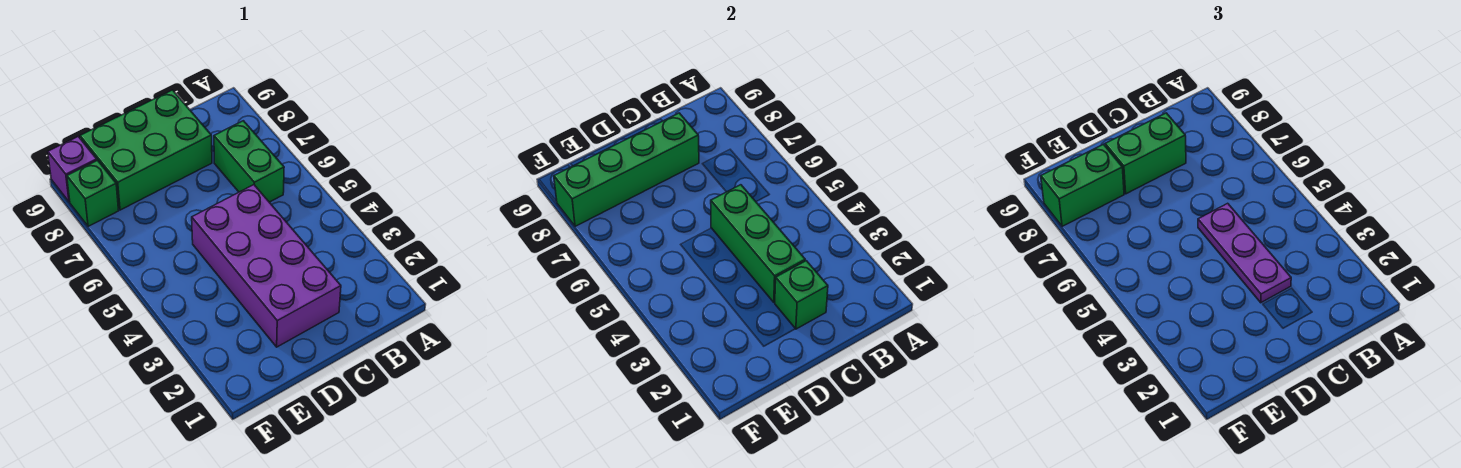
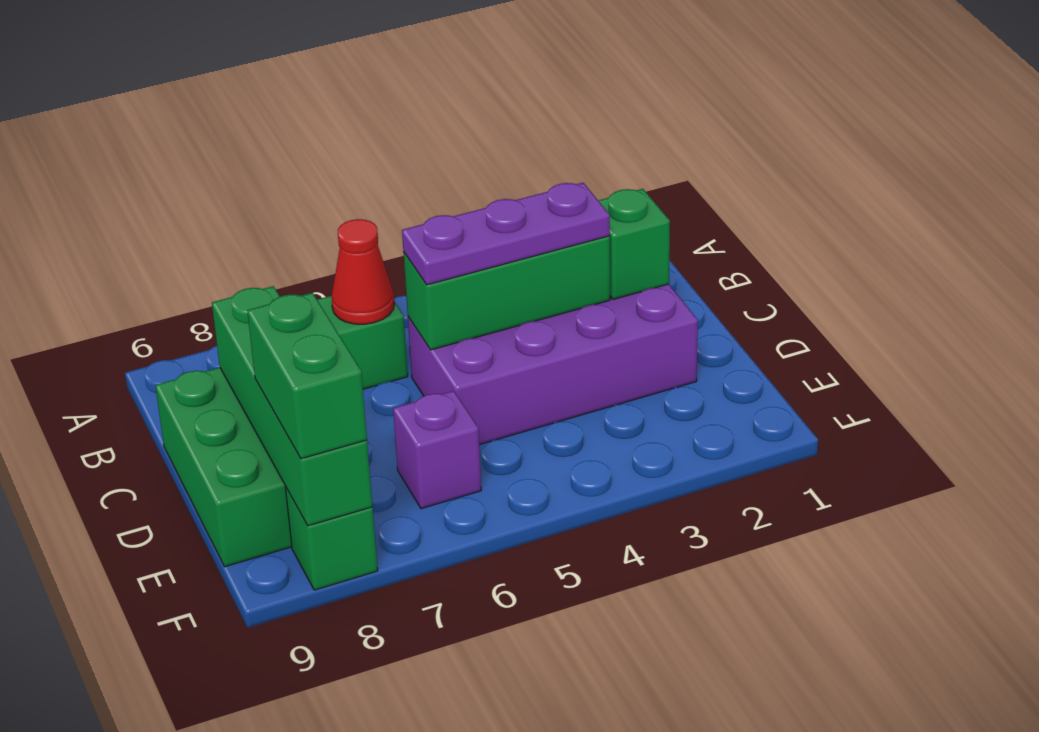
none -> red 1x1 cone [331,219,394,324]
green 1x2 brick [1105,113,1186,194] -> none
purple 1x1 brick [48,137,97,202] -> purple 1x1 brick moved to [393,391,481,509]

